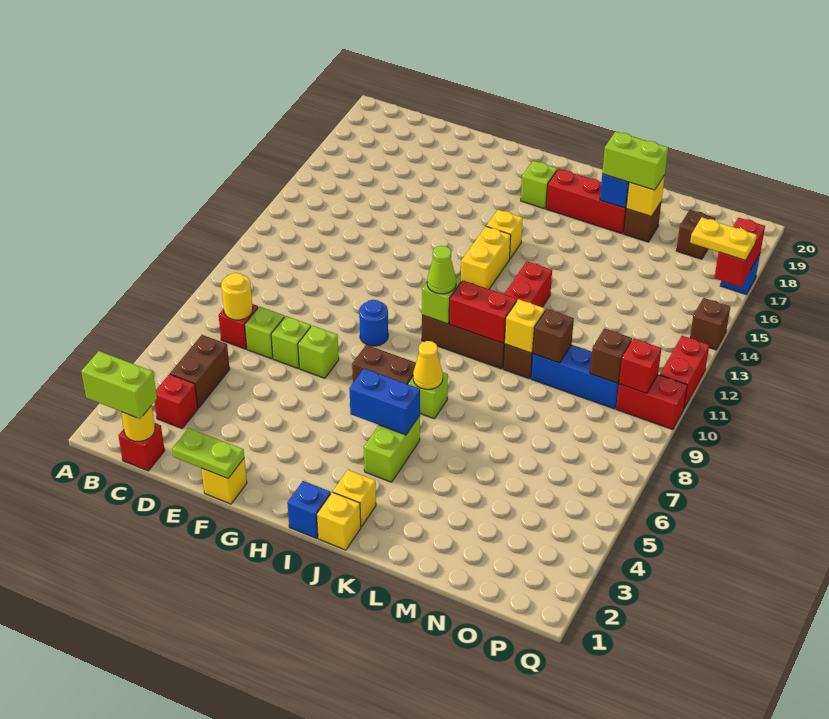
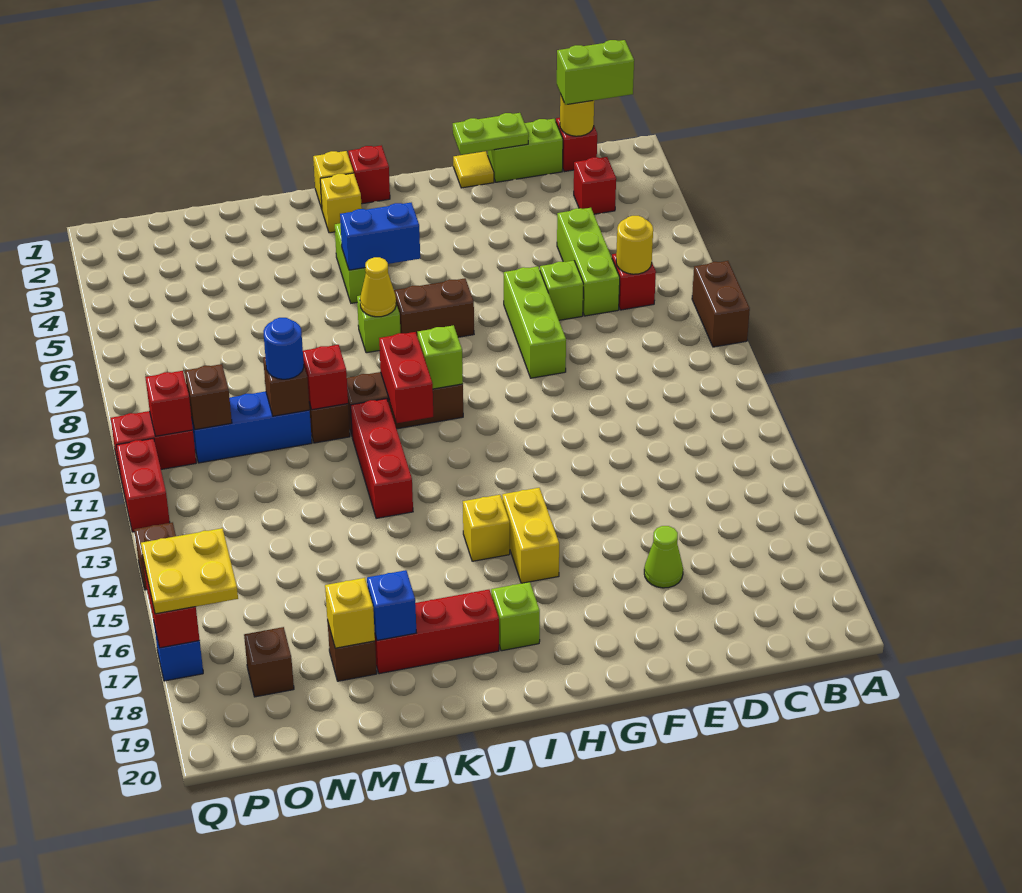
brown 1x2 brick [170,335,230,408] -> brown 1x2 brick moved to [692,261,750,347]
lime 1x1 brick [245,306,284,359] -> lime 1x3 brick [557,208,620,316]
yellow 1x1 brick [201,459,247,504] -> yellow 1x1 tile [453,151,494,188]
lime 1x1 brick [298,325,339,378] -> lime 1x3 brick [504,266,566,378]
blue 1x1 round brick [359,300,388,346] -> blue 1x1 round brick moved to [263,318,304,379]
blue 1x1 brick [287,481,331,538] -> red 1x1 brick [348,145,390,204]
lime 1x1 cone [427,246,456,294] -> lime 1x1 cone moved to [644,526,683,588]
yellow 1x2 brick [461,227,511,289] -> yellow 1x2 brick moved to [502,488,559,583]
red 1x2 brick [449,280,517,343] -> red 1x2 brick turned to [379,332,433,423]
yellow 1x1 brick [505,299,545,353] -> red 1x1 brick [303,345,348,410]
lime 1x2 brick [602,132,668,190] -> lime 1x2 brick moved to [488,119,563,182]
yellow 1x2 plate [690,217,757,261] -> yellow 2x2 plate [141,528,238,614]

